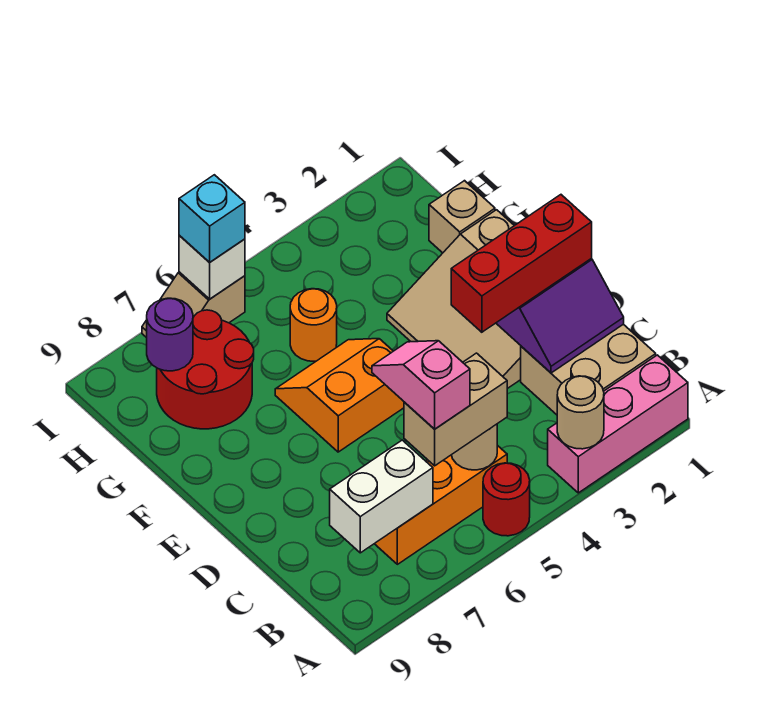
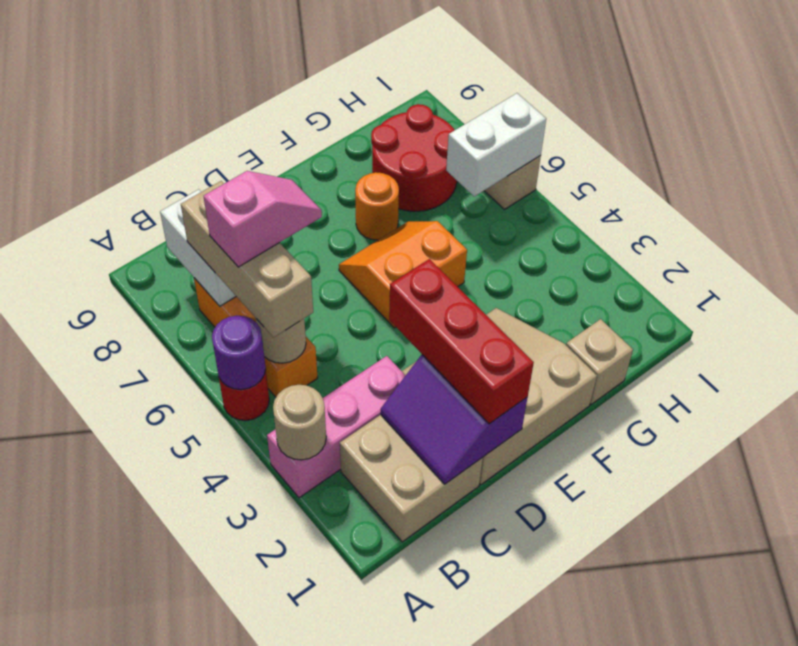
pink 1x3 brick [548,355,688,493] -> pink 1x3 brick turned to [267,356,406,498]
tan 1x2 brick [404,353,507,466] -> tan 1x3 brick [181,181,313,338]
orange 2x2 slope [275,339,404,452] -> orange 2x2 slope turned to [339,221,467,328]
orange 1x1 round brick [290,289,337,361] -> orange 1x1 round brick moved to [355,172,399,240]
purple 1x1 round brick [147,298,193,371] -> purple 1x1 round brick moved to [212,316,266,390]
white 1x1 brick [179,236,245,299] -> white 1x2 brick [446,93,546,196]
cyan 1x1 brick [179,175,245,262] -> none

